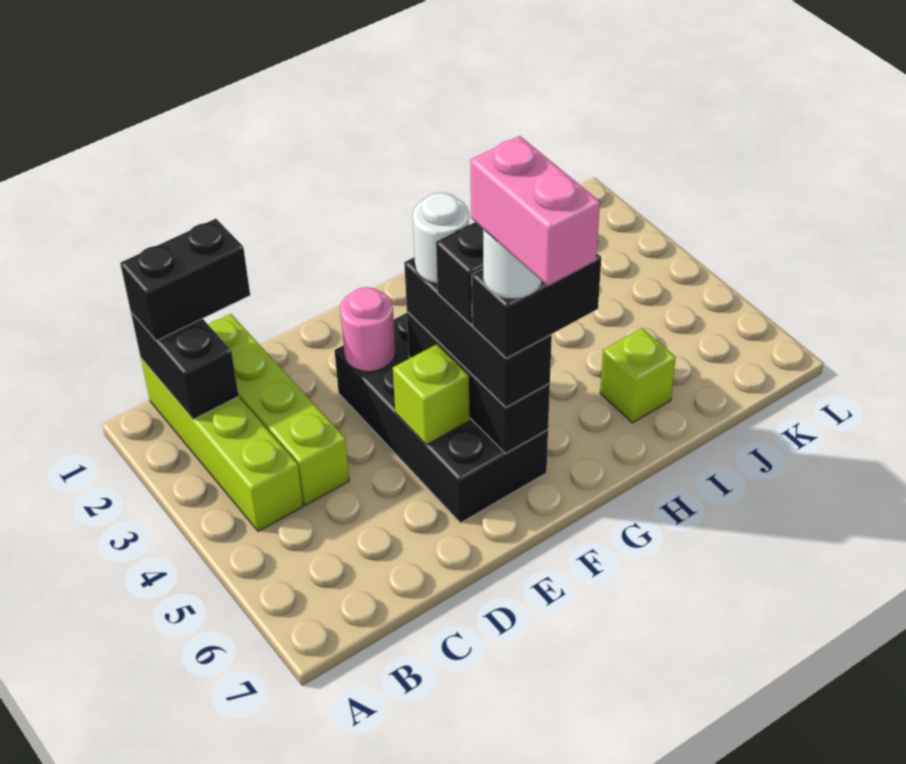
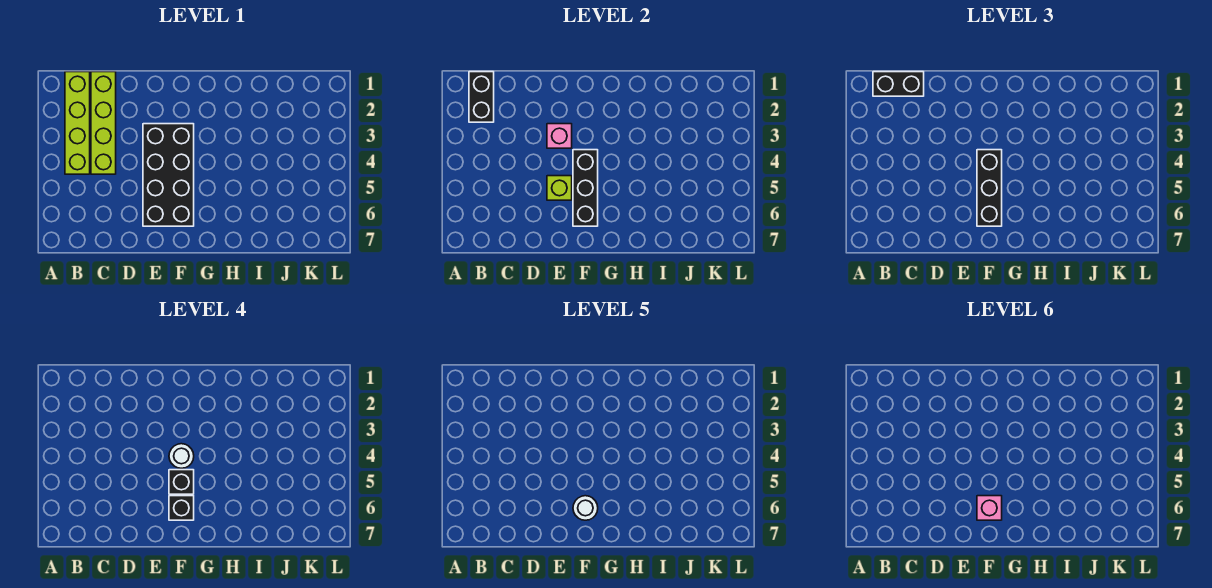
pink 1x1 round brick [340,287,395,372] -> pink 1x1 brick [547,124,572,148]
black 1x2 brick [472,254,601,358] -> black 1x1 brick [169,496,194,520]
pink 1x2 brick [470,136,600,286] -> pink 1x1 brick [977,496,1002,520]
lime 1x1 brick [600,328,676,423] -> none

